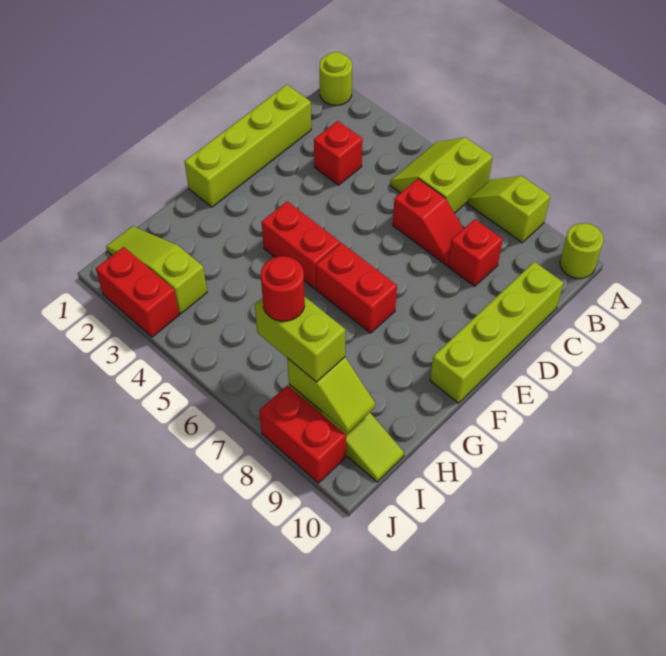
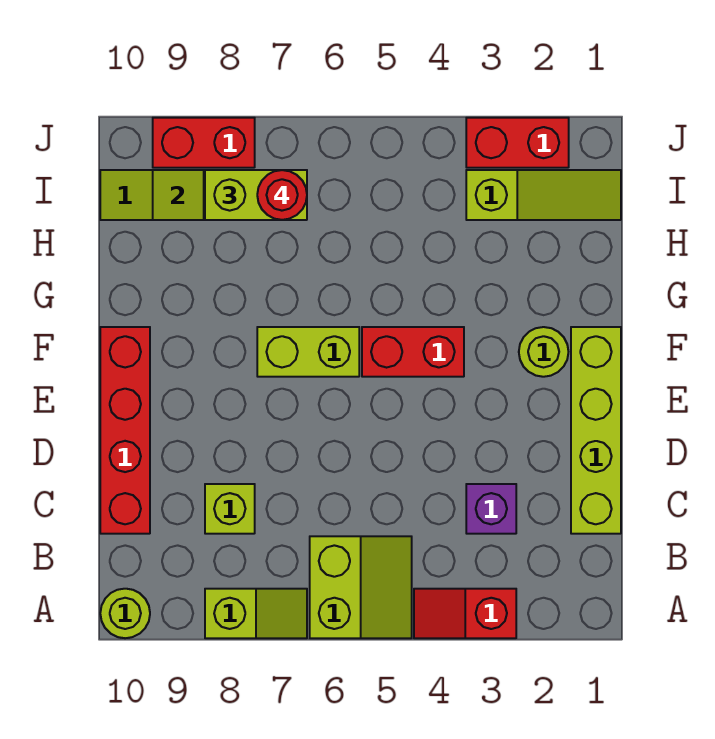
lime 1x1 round brick [320,52,352,105] -> lime 1x1 round brick moved to [519,327,568,377]
red 1x1 brick [314,121,363,185] -> purple 1x1 brick [466,484,516,534]
red 1x2 slope [393,179,463,265] -> red 1x2 slope moved to [414,589,516,638]
red 1x1 brick [448,219,503,286] -> lime 1x1 brick [205,484,255,534]
lime 1x4 brick [430,262,564,403] -> red 1x4 brick [100,327,150,534]
red 1x2 brick [316,243,397,333] -> lime 1x2 brick [257,327,359,377]

